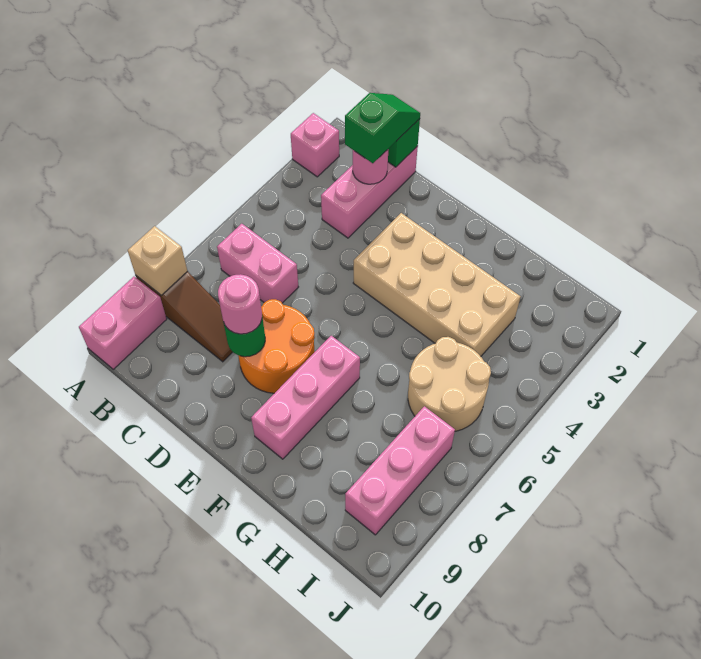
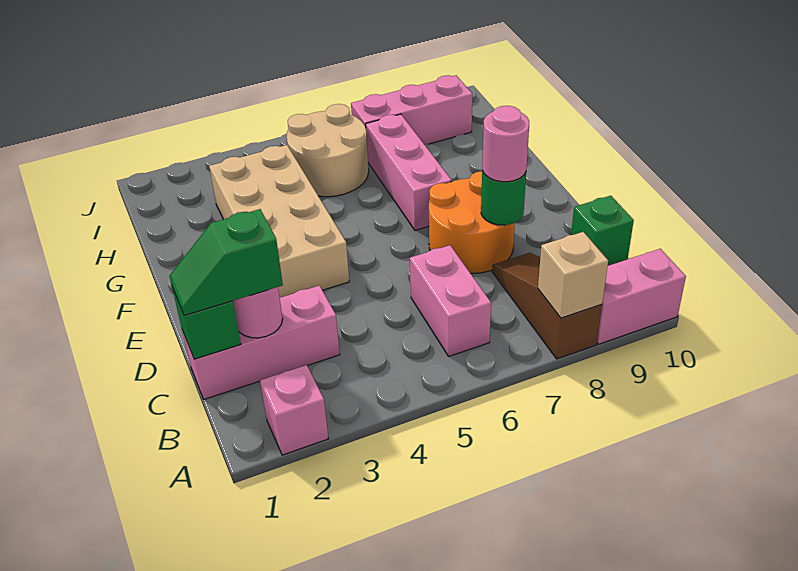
none -> green 1x1 brick [571,196,634,266]
pink 1x3 brick [251,336,360,459] -> pink 1x3 brick turned to [366,114,452,230]

